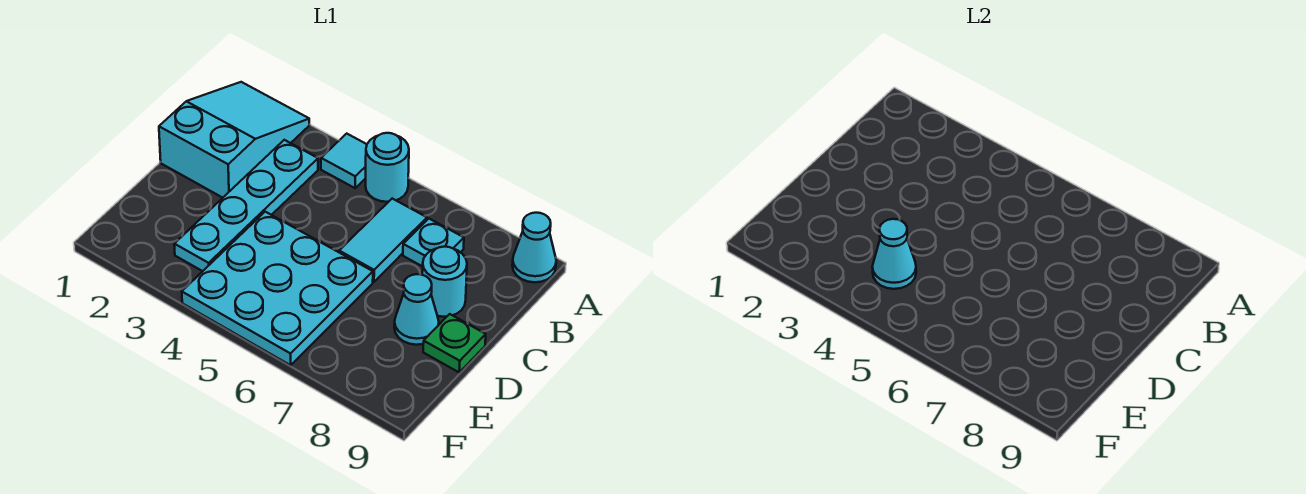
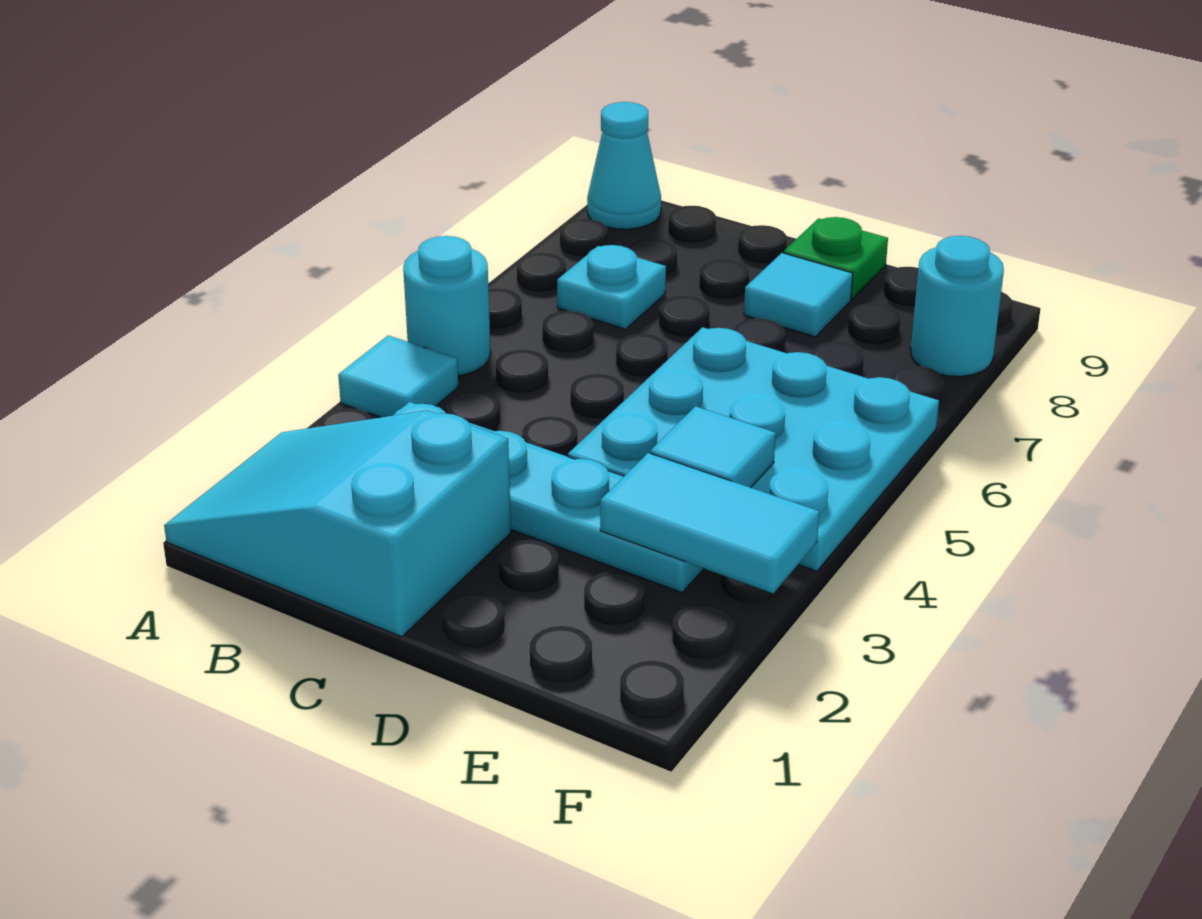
cyan 1x2 tile [339,199,427,282] -> cyan 1x2 tile moved to [600,453,819,593]
cyan 1x1 round brick [422,247,467,317] -> cyan 1x1 round brick moved to [911,236,1004,376]
cyan 1x1 cone [394,274,439,345] -> cyan 1x1 tile [744,253,853,337]
cyan 1x1 cone [872,219,916,289] -> cyan 1x1 tile [650,406,776,488]

